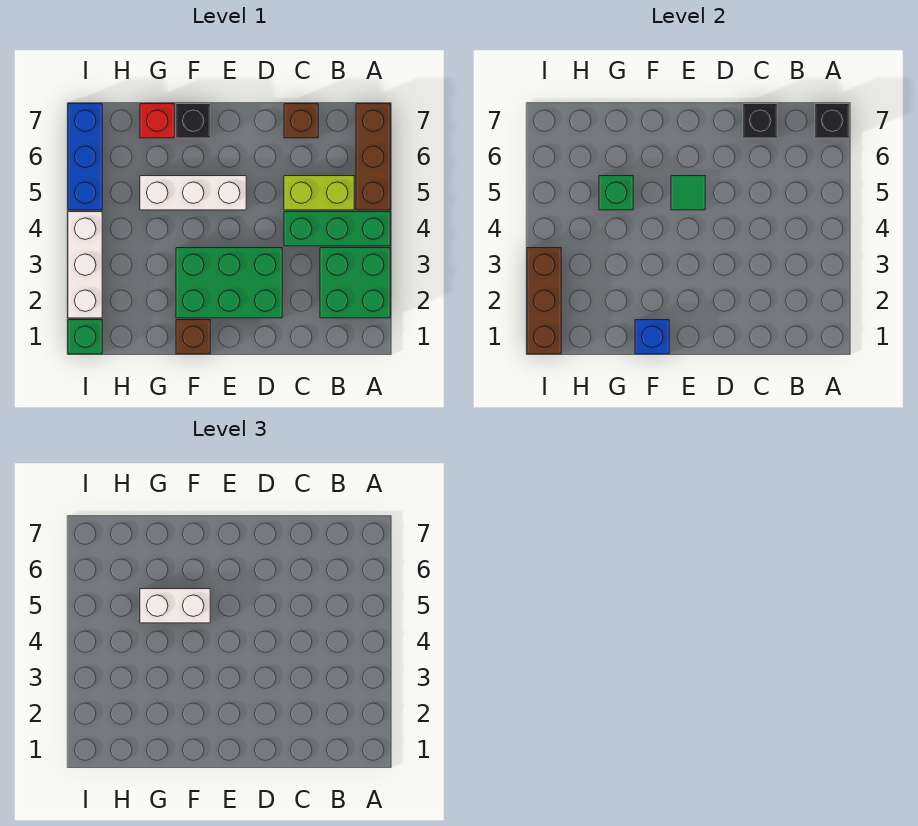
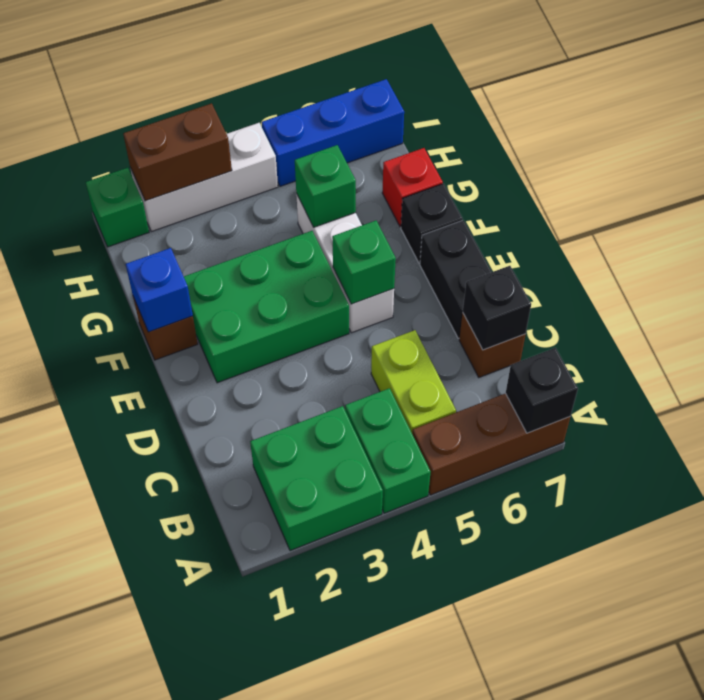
green 1x3 brick [284,212,390,246] -> green 1x2 brick [345,388,430,513]
green 2x3 brick [176,248,282,318] -> green 2x3 brick turned to [184,231,349,383]
none -> black 1x2 brick [420,220,492,338]
green 1x1 tile [671,176,705,210] -> green 1x1 brick [332,221,396,304]
white 1x2 brick [140,589,210,623] -> none
brown 1x3 brick [527,248,561,354] -> brown 1x2 brick [123,103,232,201]

